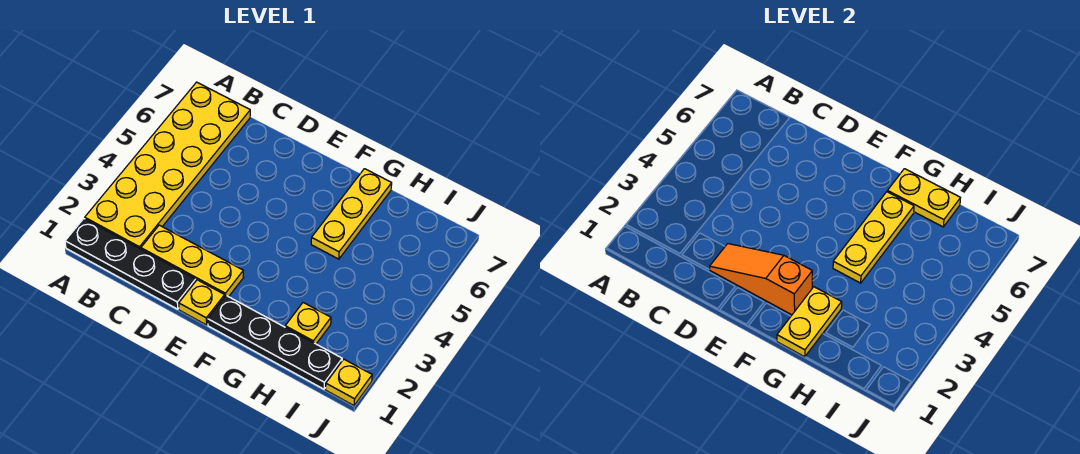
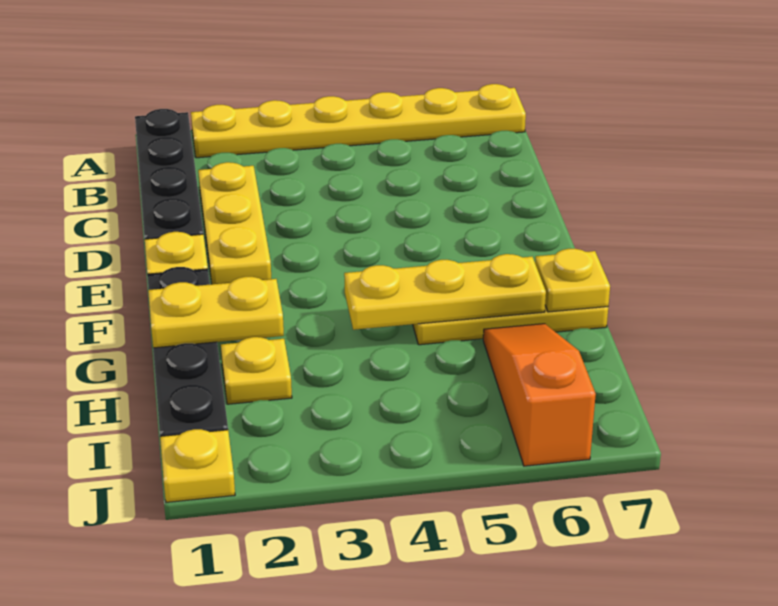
yellow 2x6 plate [85,82,250,249] -> yellow 1x6 plate [191,84,526,158]
orange 1x3 slope [710,244,812,315] -> orange 1x3 slope moved to [483,324,596,466]
yellow 1x2 plate [887,169,960,227] -> yellow 1x1 plate [535,249,610,312]

